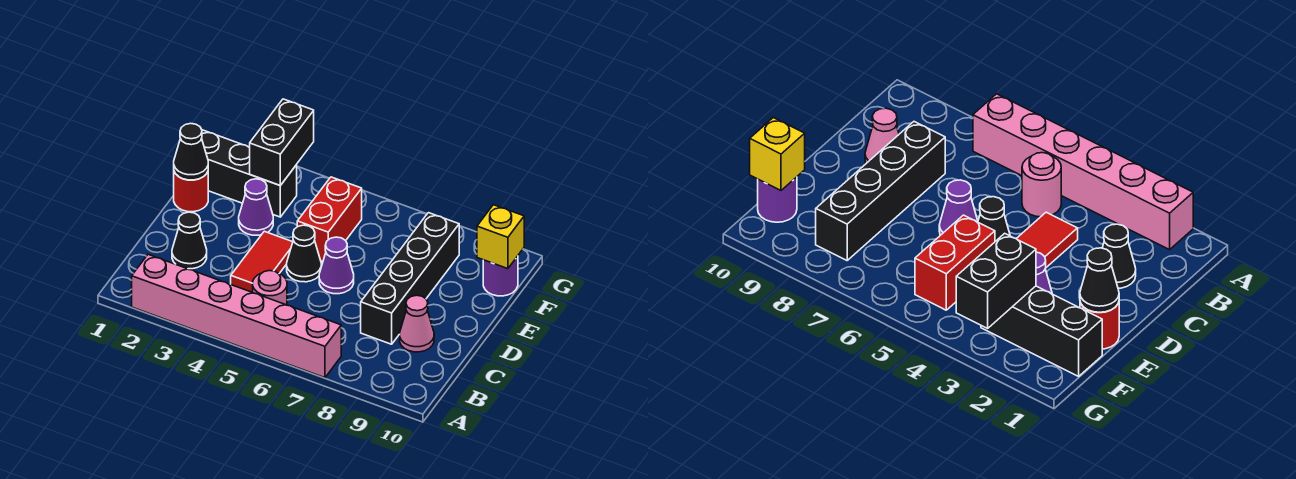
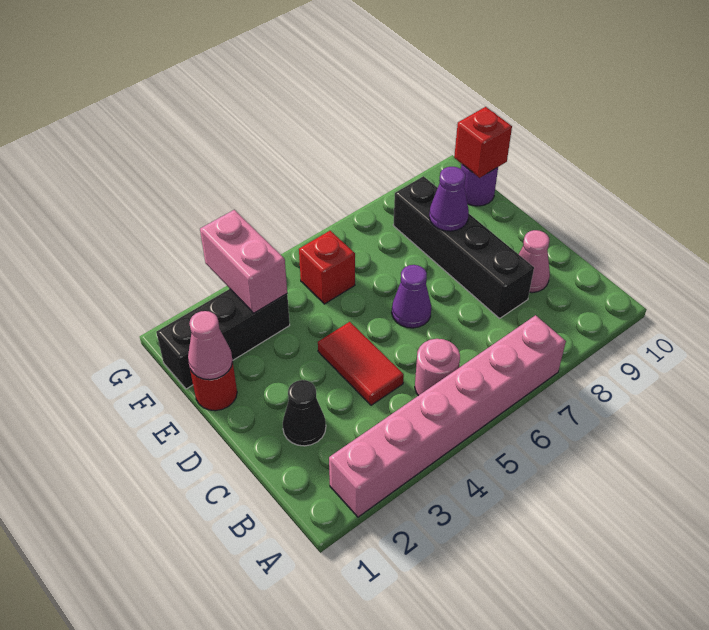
black 1x1 cone [287,225,321,282] -> none
black 1x1 cone [174,123,208,180] -> pink 1x1 cone [188,311,233,380]
purple 1x1 cone [239,179,273,235] -> purple 1x1 cone moved to [429,167,469,231]
red 1x2 brick [297,177,362,261] -> red 1x1 brick [299,231,355,304]
black 1x2 brick [250,99,314,185] -> pink 1x2 brick [200,210,287,313]
yellow 1x1 brick [477,205,524,269] -> red 1x1 brick [454,107,512,178]

